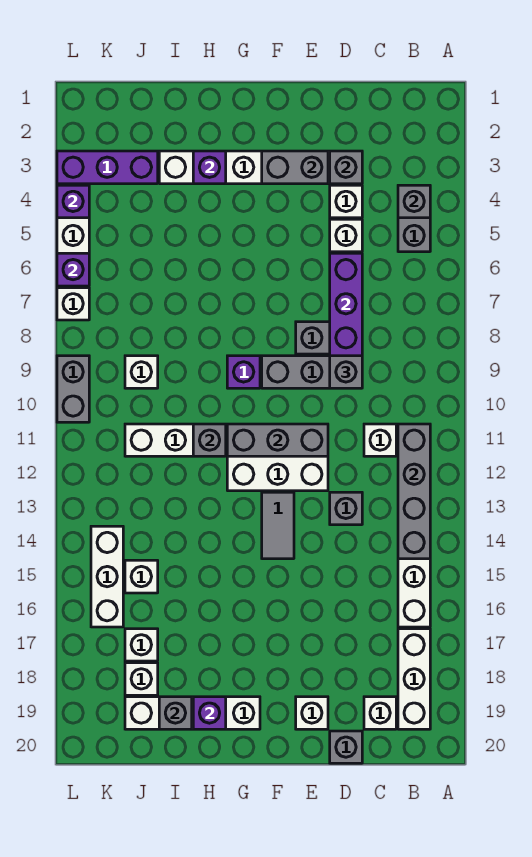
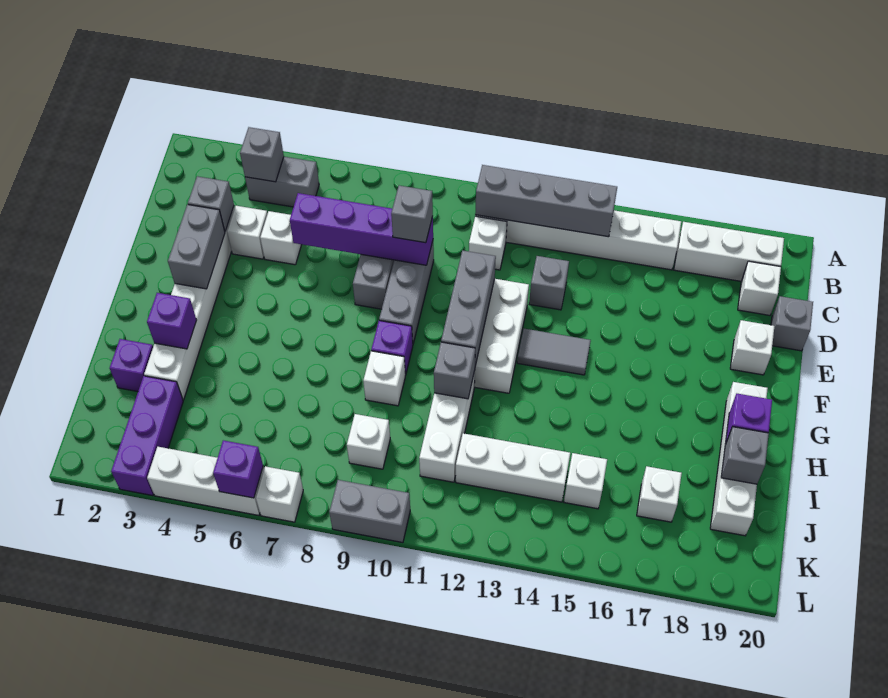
white 1x1 brick [125,663,158,695] -> white 1x1 brick moved to [363,351,405,406]
white 1x3 brick [91,526,123,627] -> white 1x3 brick moved to [456,433,570,502]
purple 1x1 brick [57,185,89,218] -> purple 1x1 brick moved to [110,339,153,391]

